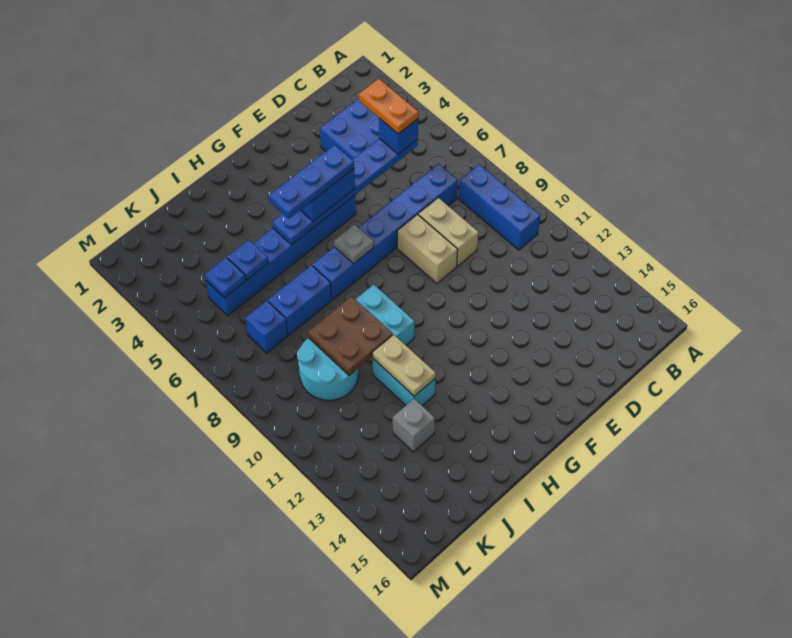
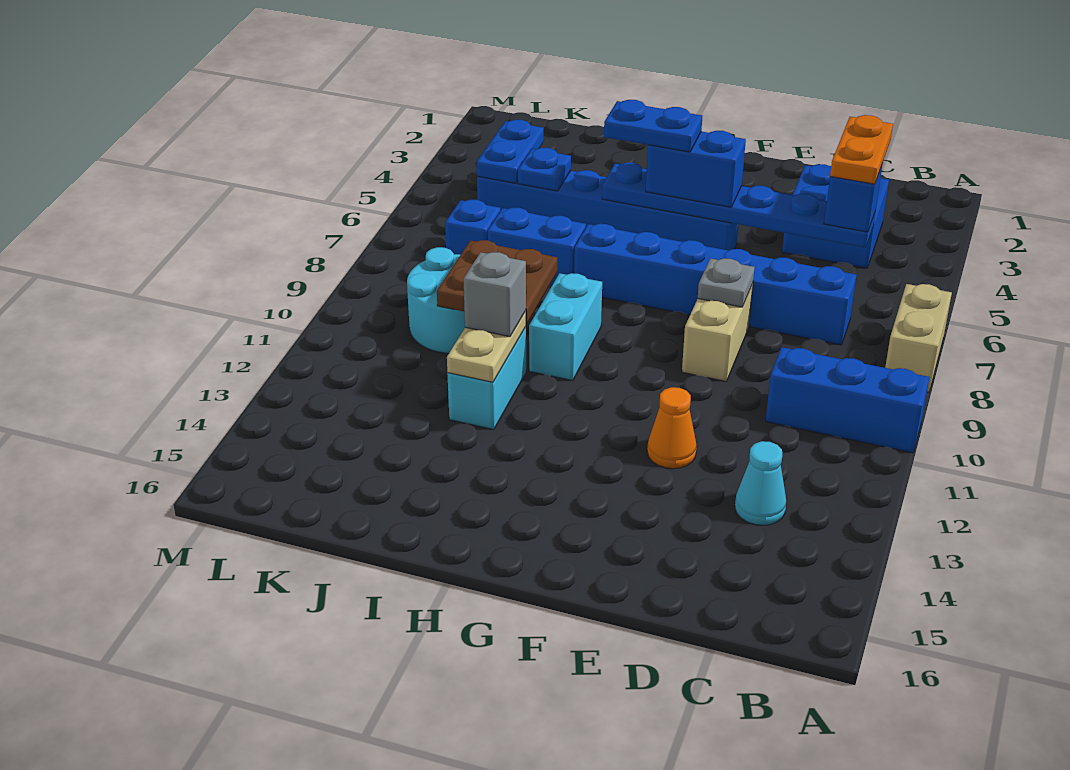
blue 1x3 brick [459,165,540,250] -> blue 1x3 brick turned to [766,347,930,453]
none -> cyan 1x1 cone [735,441,786,525]
tan 1x2 brick [418,198,478,266] -> tan 1x2 brick moved to [885,284,952,392]
none -> orange 1x1 cone [647,387,697,469]
blue 1x3 plate [269,145,354,219] -> blue 1x2 plate [604,100,702,152]
grey 1x1 plate [334,224,374,264] -> grey 1x1 plate moved to [698,258,755,307]
grey 1x1 brick [393,399,435,452] -> grey 1x1 brick moved to [463,252,526,337]
blue 1x1 plate [205,258,246,298] -> blue 1x2 plate [477,120,544,183]

